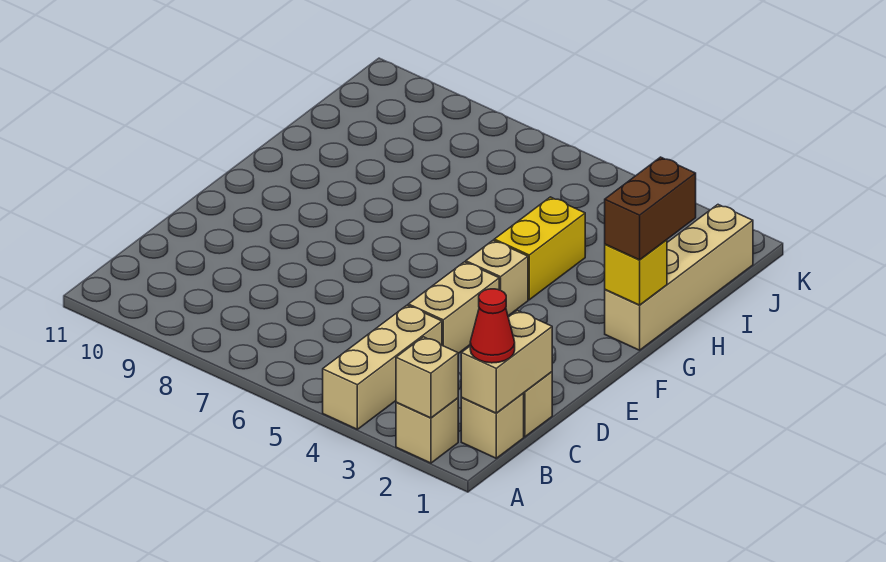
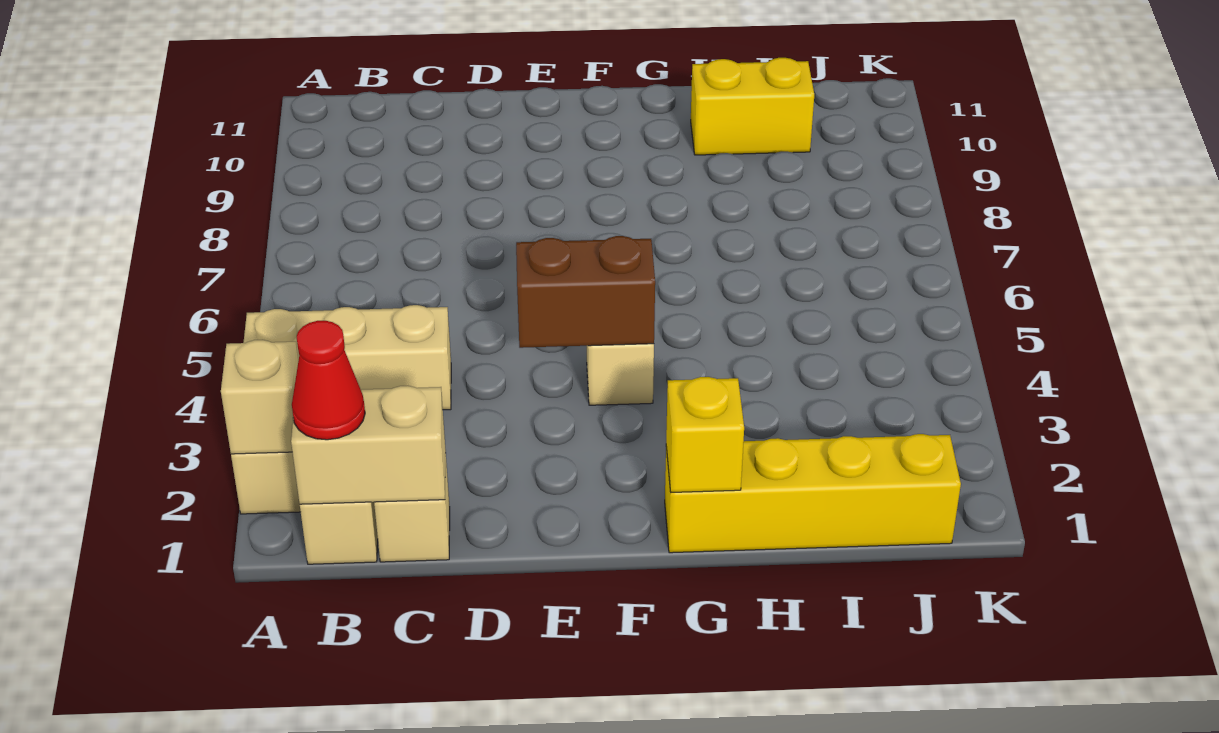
tan 1x2 brick [408,262,499,353] -> none
tan 1x4 brick [605,205,753,350] -> yellow 1x4 brick [665,434,961,553]
brown 1x2 brick [605,157,696,260] -> brown 1x2 brick moved to [516,236,655,348]
yellow 1x2 brick [494,197,585,300] -> yellow 1x2 brick moved to [691,58,814,155]

